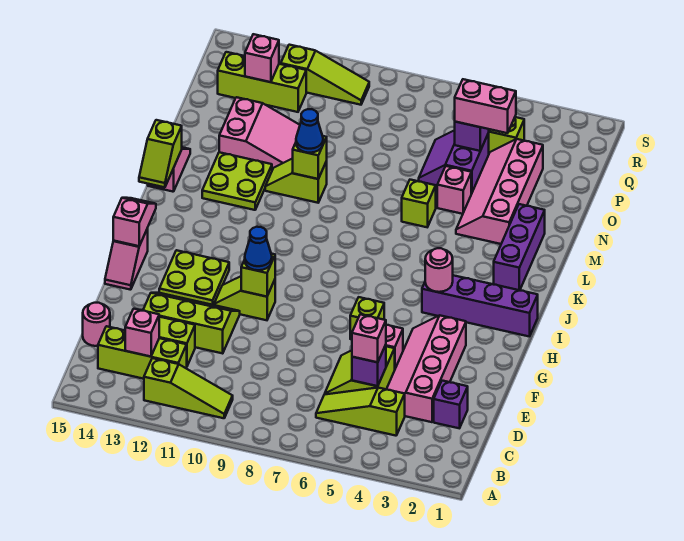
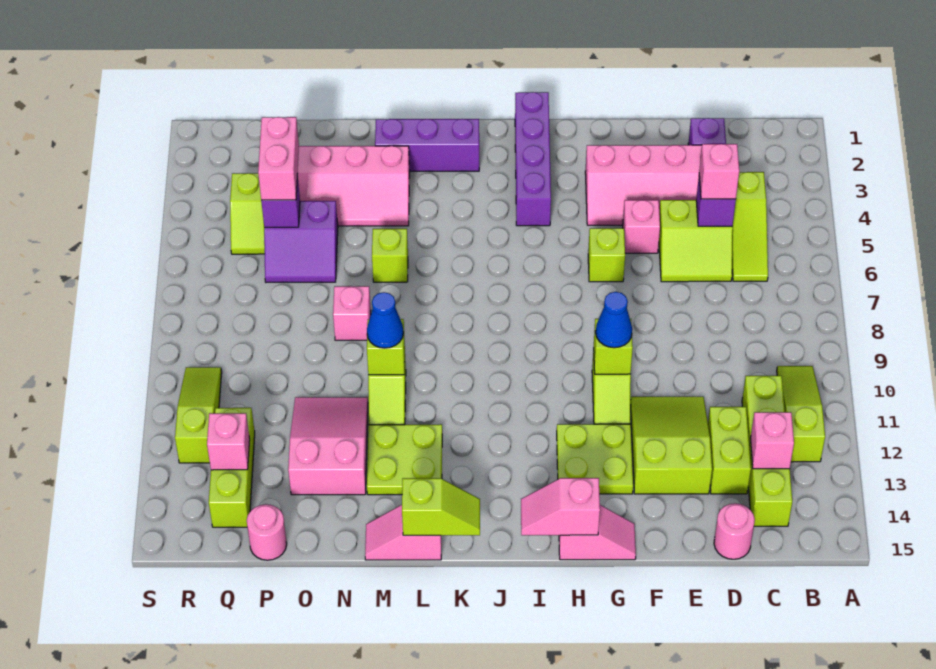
lime 1x3 brick [98,326,187,379] -> lime 1x4 brick [742,376,792,526]
lime 2x3 slope [143,293,240,353] -> lime 2x3 slope turned to [630,397,712,494]
pink 1x1 round brick [425,248,453,292] -> pink 1x1 round brick moved to [247,504,287,560]
pink 1x1 brick [437,166,471,214] -> pink 1x1 brick moved to [333,286,371,340]

